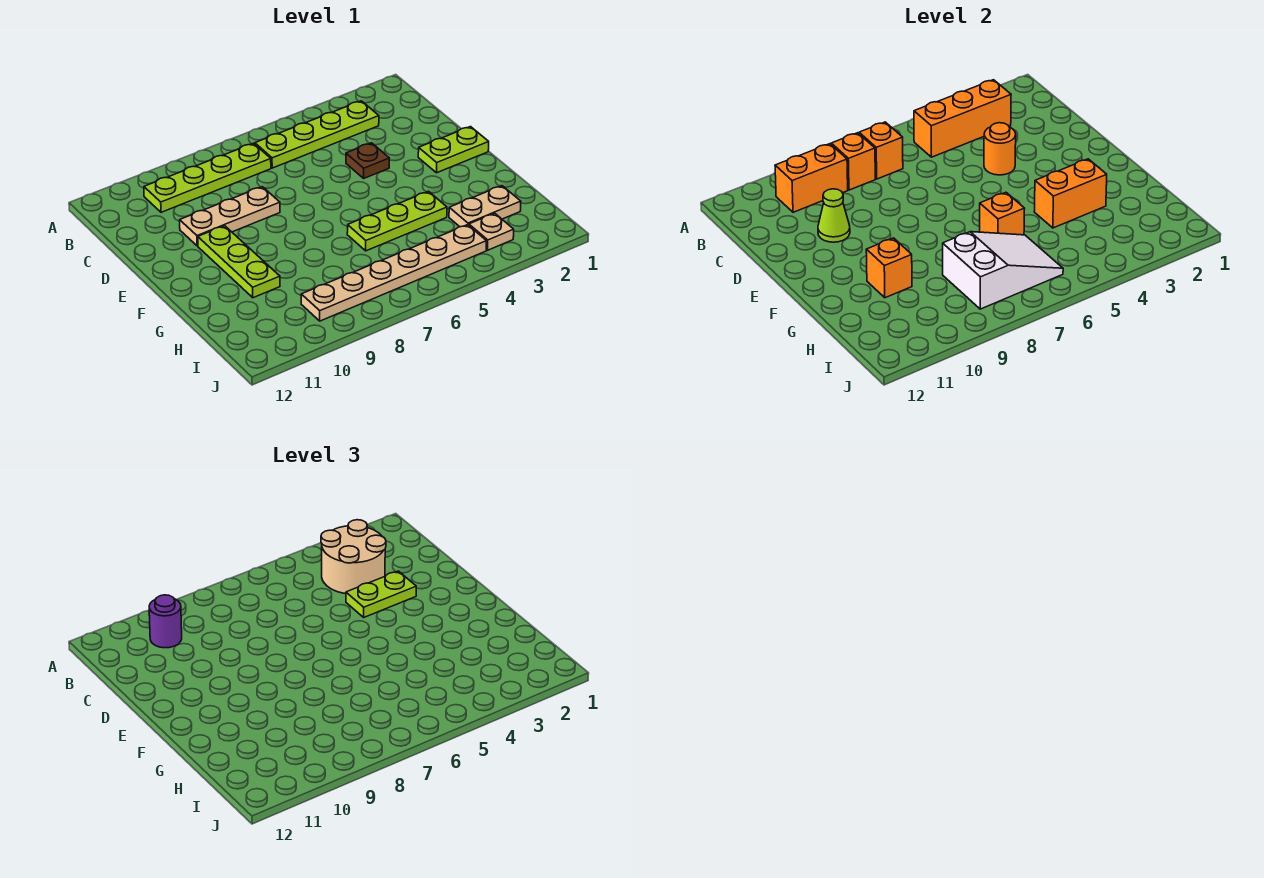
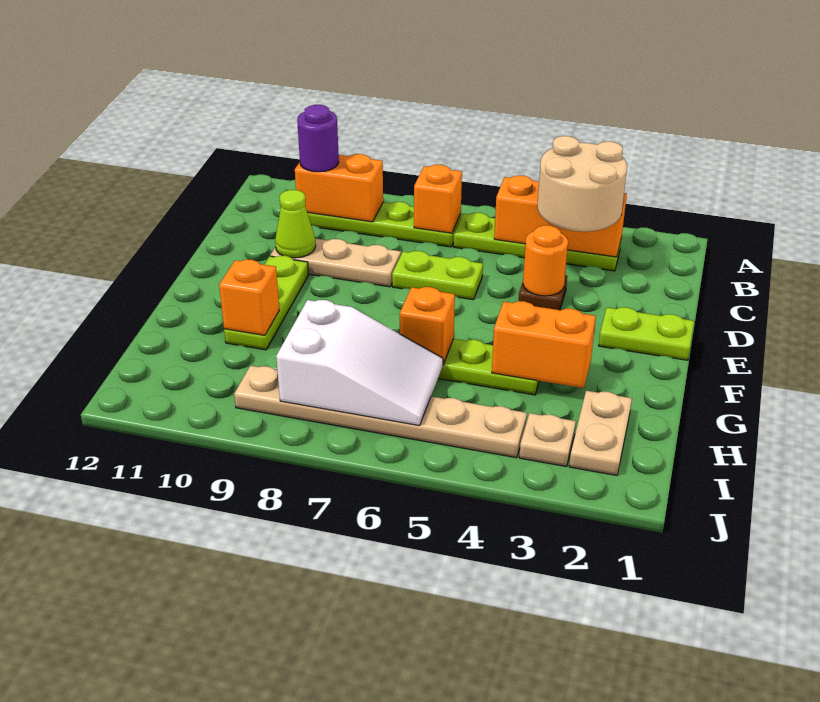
orange 1x1 brick [831,133,875,190] -> none
lime 1x2 plate [346,571,416,617] -> lime 1x2 plate moved to [392,251,483,300]
tan 1x2 plate [449,186,521,227] -> tan 1x2 plate turned to [569,391,632,475]

